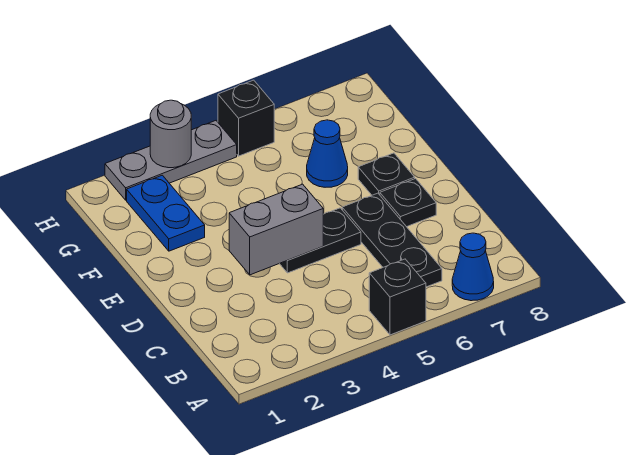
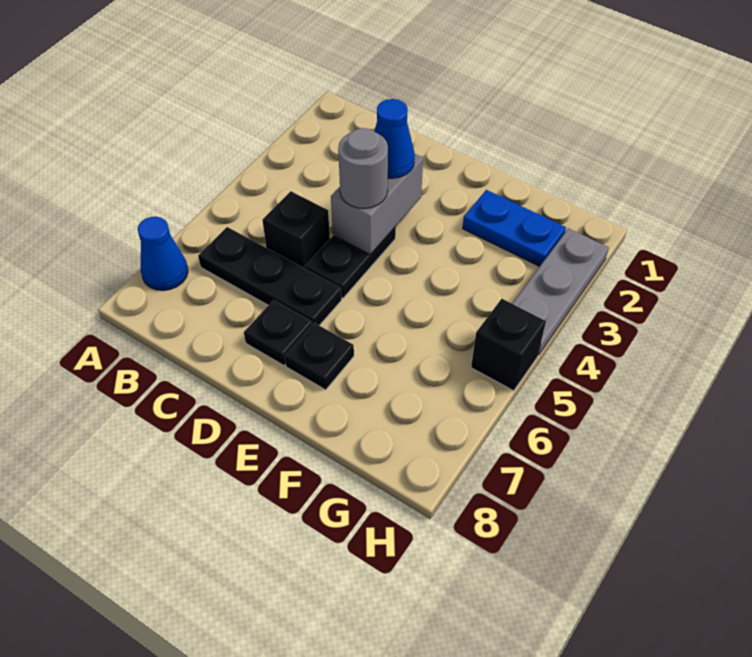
black 1x1 brick [369,259,426,335] -> black 1x1 brick moved to [262,191,330,268]
blue 1x1 cone [307,120,348,187] -> blue 1x1 cone moved to [374,99,415,178]
grey 1x1 round brick [150,100,191,168] -> grey 1x1 round brick moved to [338,128,388,208]

